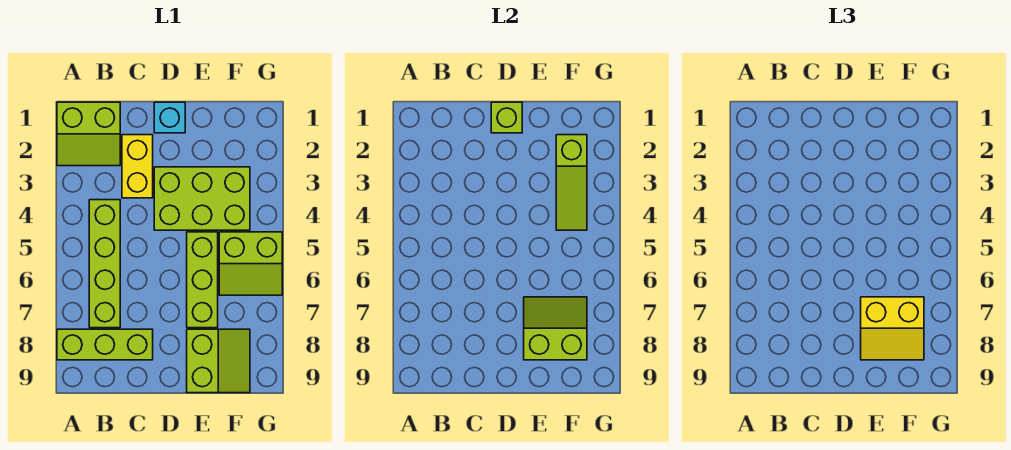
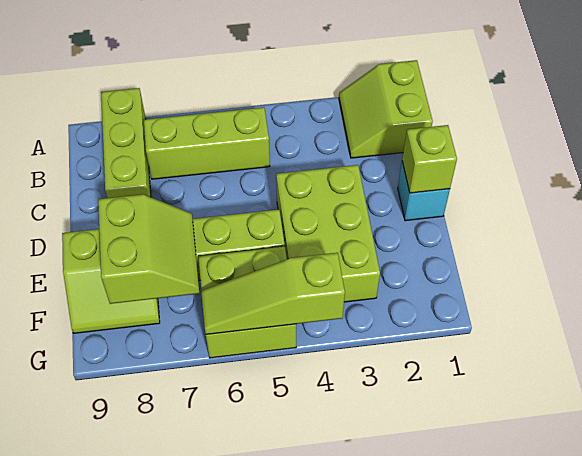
lime 1x4 brick [89,200,120,328] -> lime 1x3 brick [144,107,270,179]
yellow 1x2 brick [122,135,153,198] -> none
yellow 2x2 slope [861,297,924,360] -> none
lime 1x3 slope [556,135,587,230] -> lime 1x3 slope moved to [201,253,345,334]
lime 2x2 slope [219,232,282,295] -> lime 2x2 brick [198,247,296,358]

